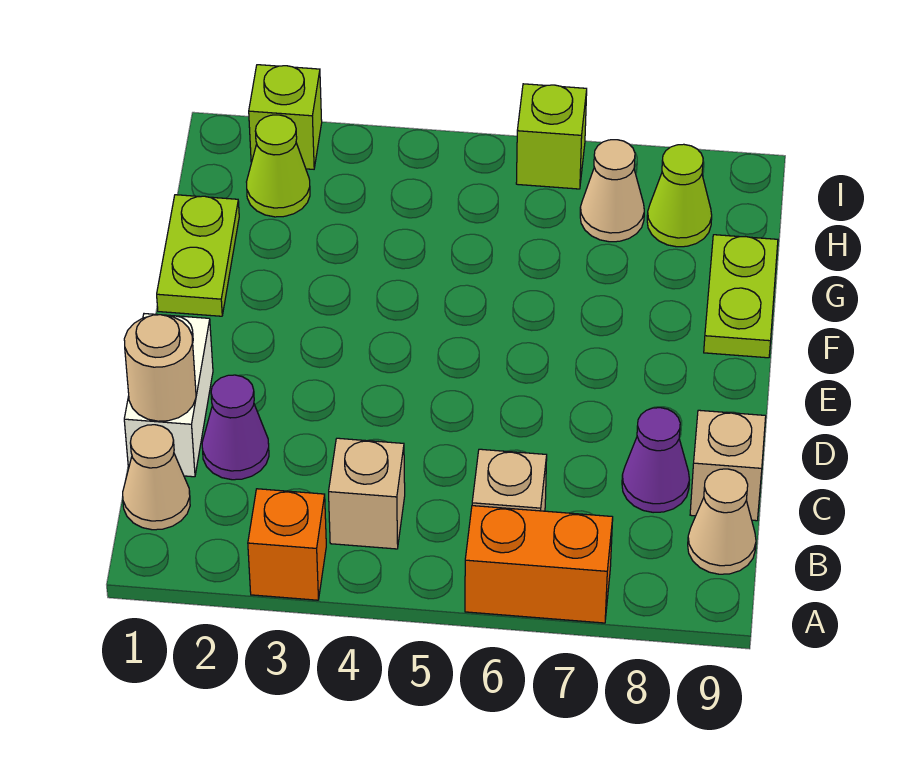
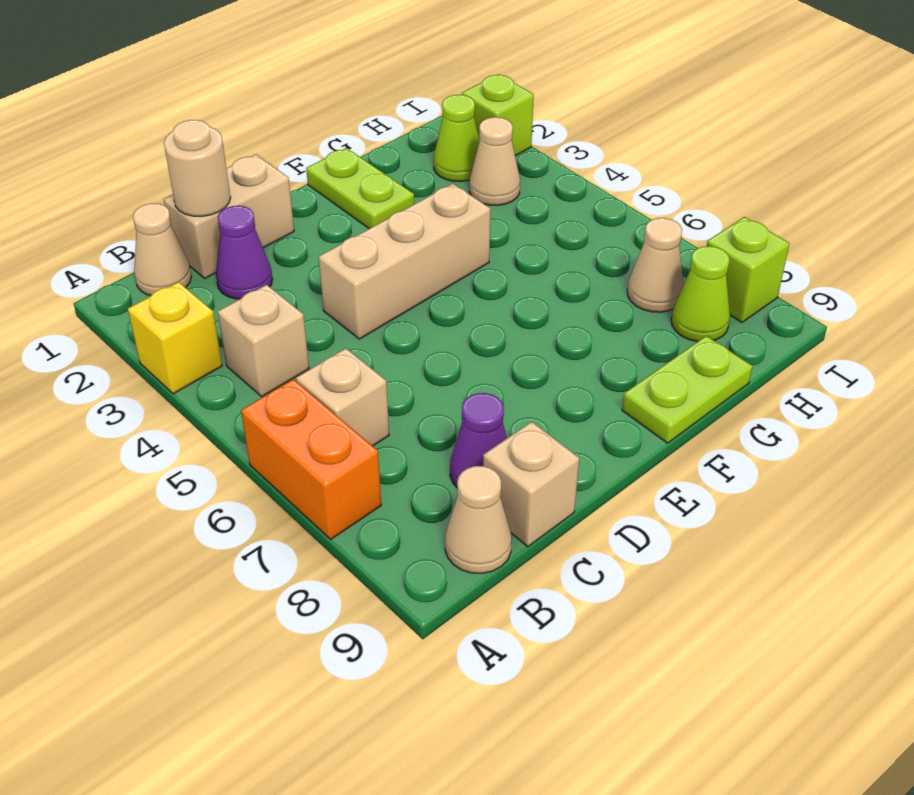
orange 1x1 brick [248,489,326,600] -> yellow 1x1 brick [128,282,222,394]
white 1x2 brick [124,314,213,477] -> tan 1x2 brick [164,154,294,278]
none -> tan 1x3 brick [319,184,490,339]
lime 1x2 plate [157,195,239,316] -> lime 1x2 plate turned to [306,148,414,229]
none -> tan 1x1 cone [469,117,520,205]
lime 1x1 brick [516,84,587,189] -> lime 1x1 brick moved to [707,217,790,322]

